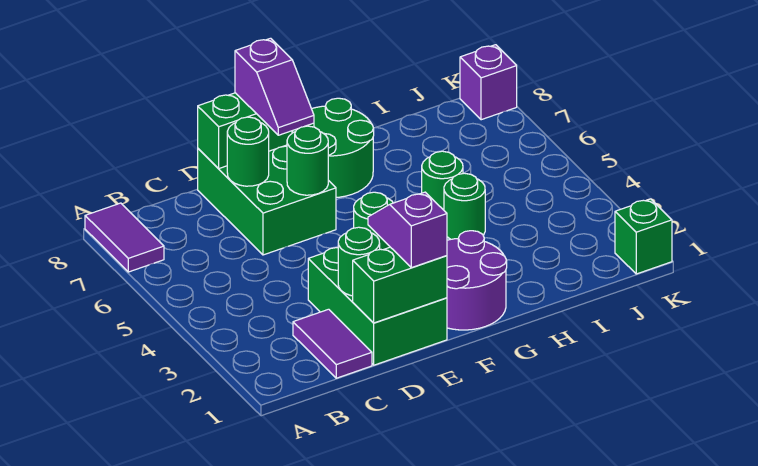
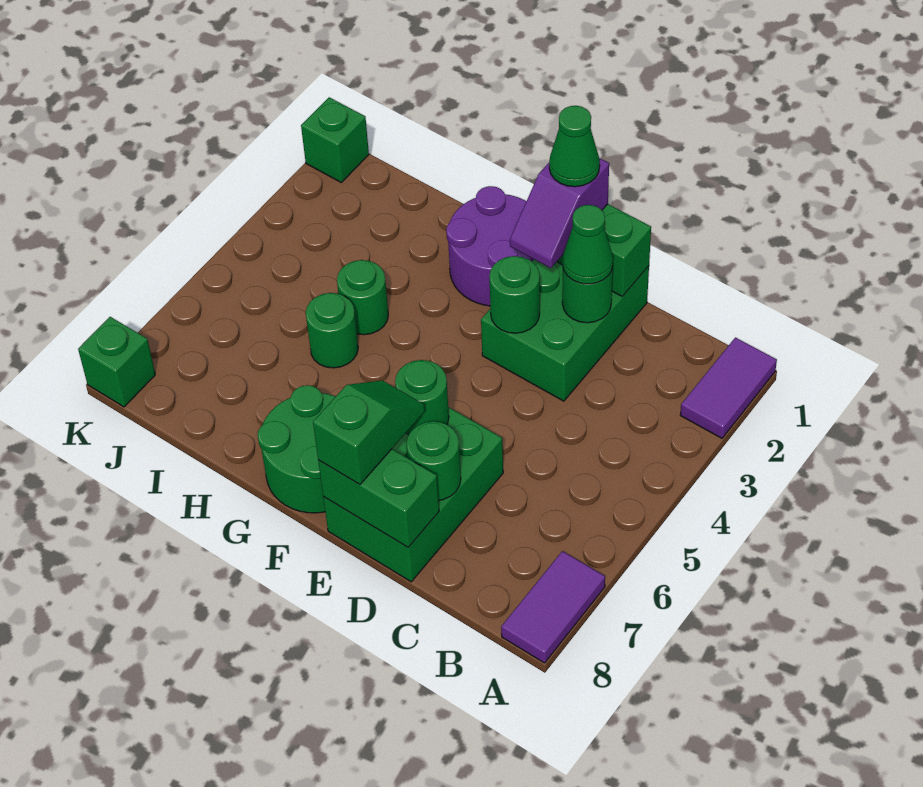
purple 1x2 tile [293,309,372,378] -> purple 1x2 tile moved to [680,338,777,438]
none -> green 1x1 cone [563,205,613,284]
none -> green 1x1 cone [549,106,600,187]
purple 1x2 slope [235,38,314,135] -> green 1x2 slope [313,380,425,484]
purple 1x1 brick [460,45,517,120] -> green 1x1 brick [78,317,155,407]

